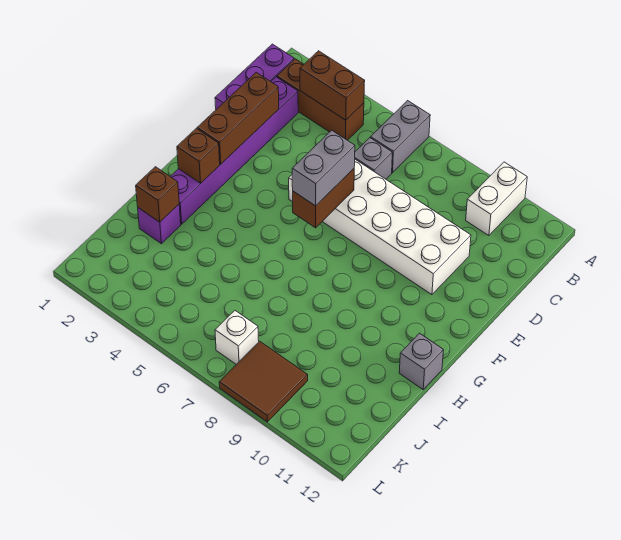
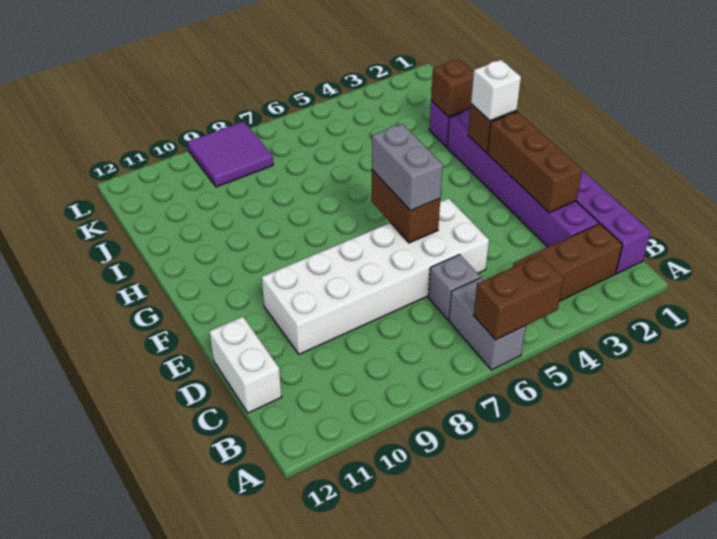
white 1x2 brick [466,162,527,236] -> white 1x2 brick moved to [209,317,282,413]
brown 1x2 brick [300,51,365,120] -> brown 1x2 brick moved to [474,255,564,340]
grey 1x1 brick [399,333,443,389] -> none
white 1x1 brick [215,311,259,364] -> white 1x1 brick moved to [471,60,521,121]
brown 2x2 tile [219,341,308,422] -> purple 2x2 tile [187,121,273,187]

